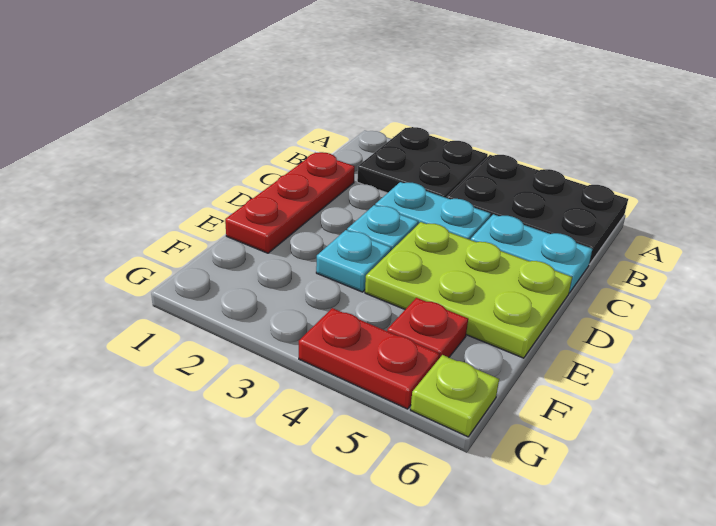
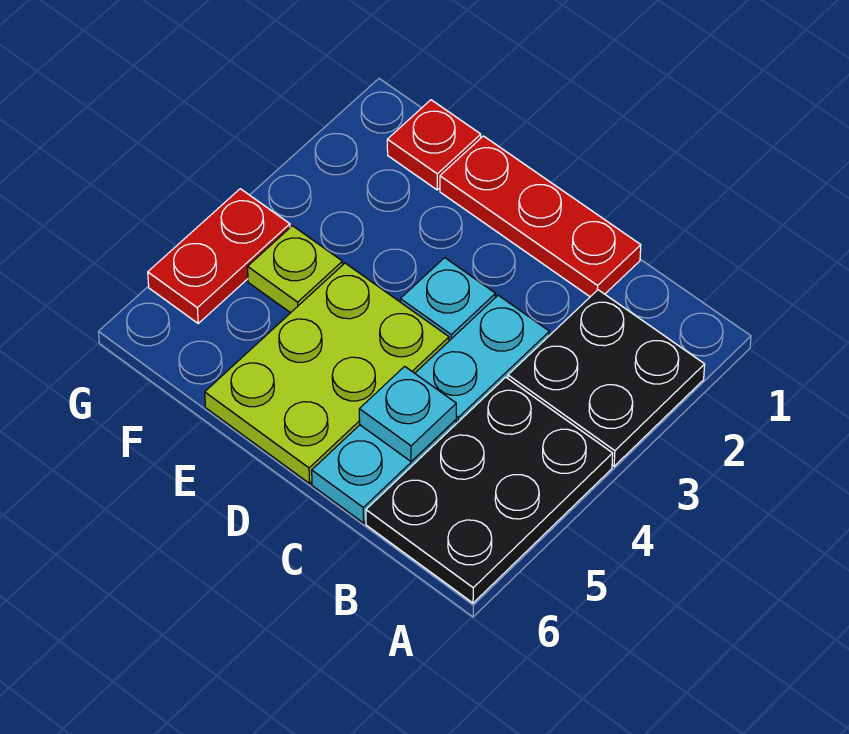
cyan 1x1 plate [316,230,391,292] -> cyan 1x1 plate moved to [359,366,456,462]
red 1x1 plate [387,298,468,358] -> red 1x1 plate moved to [387,100,481,190]
lime 1x1 plate [411,355,499,437] -> lime 1x1 plate moved to [248,226,343,313]

